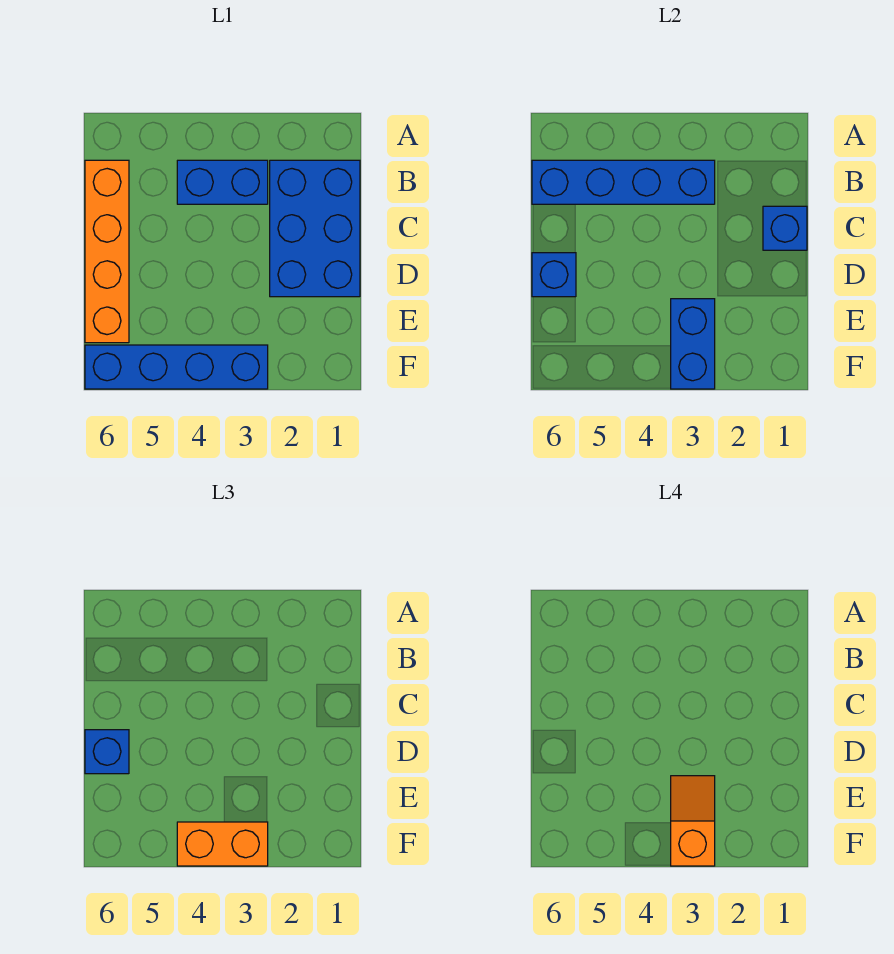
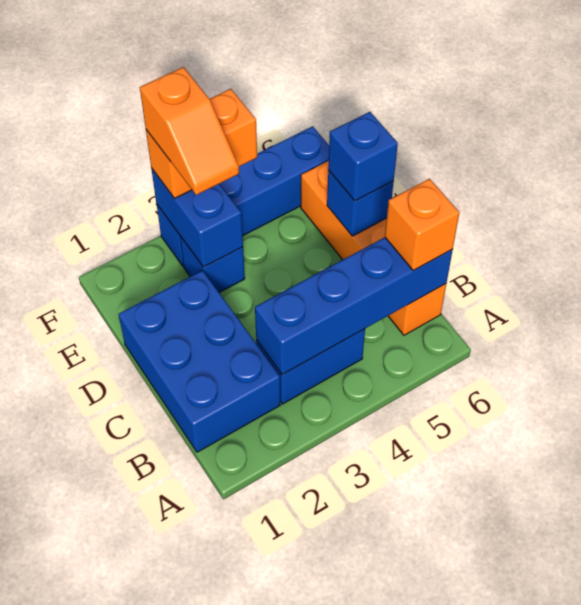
none -> orange 1x1 brick [385,179,459,270]
blue 1x1 brick [763,206,807,250] -> blue 1x1 brick moved to [180,236,245,292]

